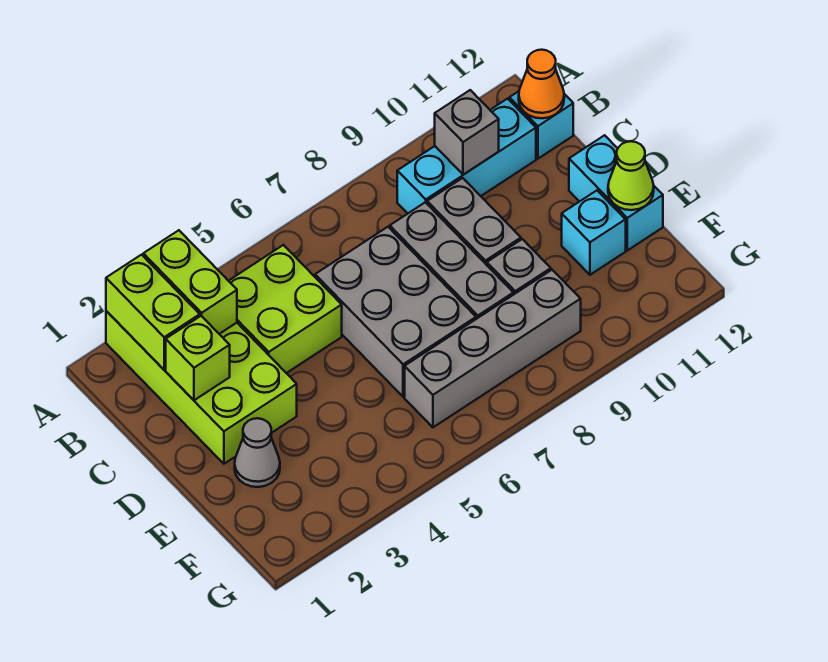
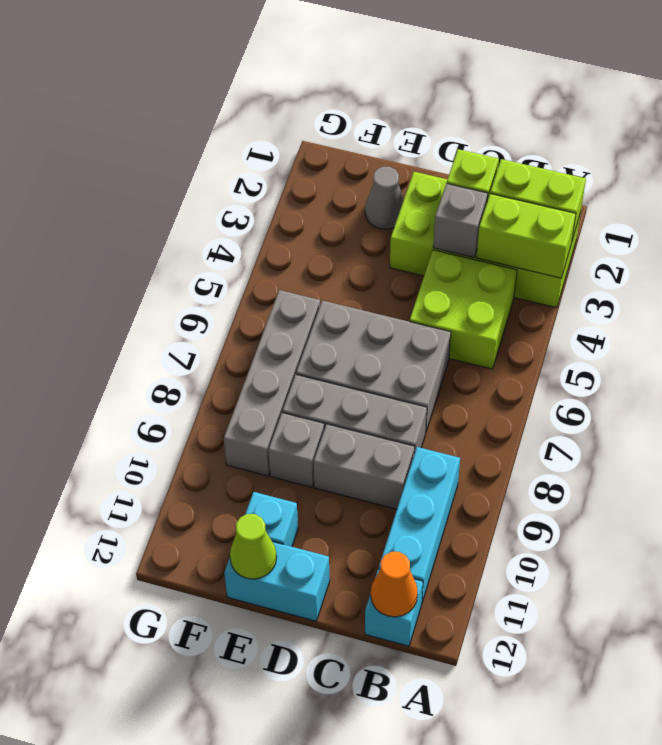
grey 1x1 brick [435,90,499,175] -> grey 1x1 brick moved to [433,184,488,257]

